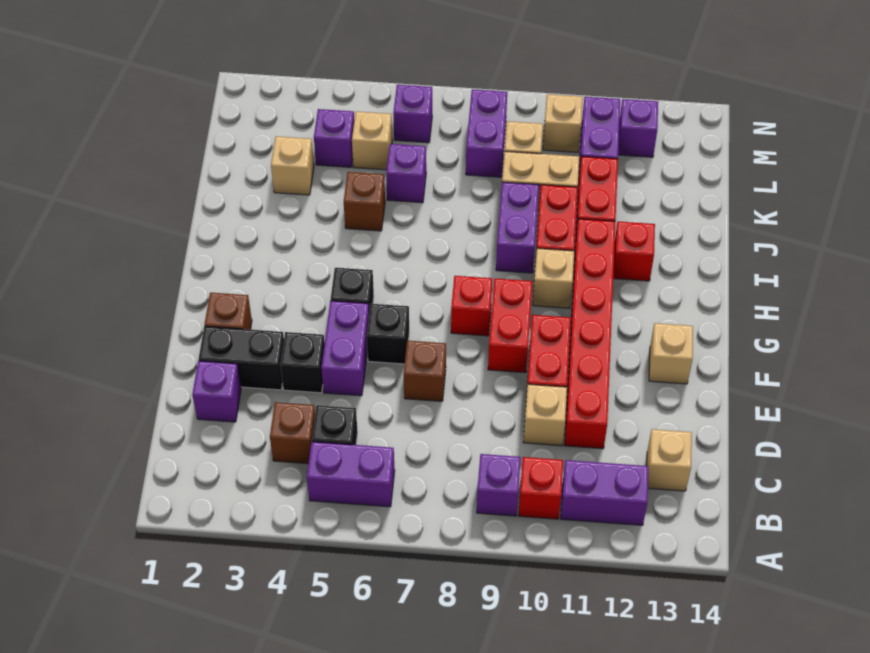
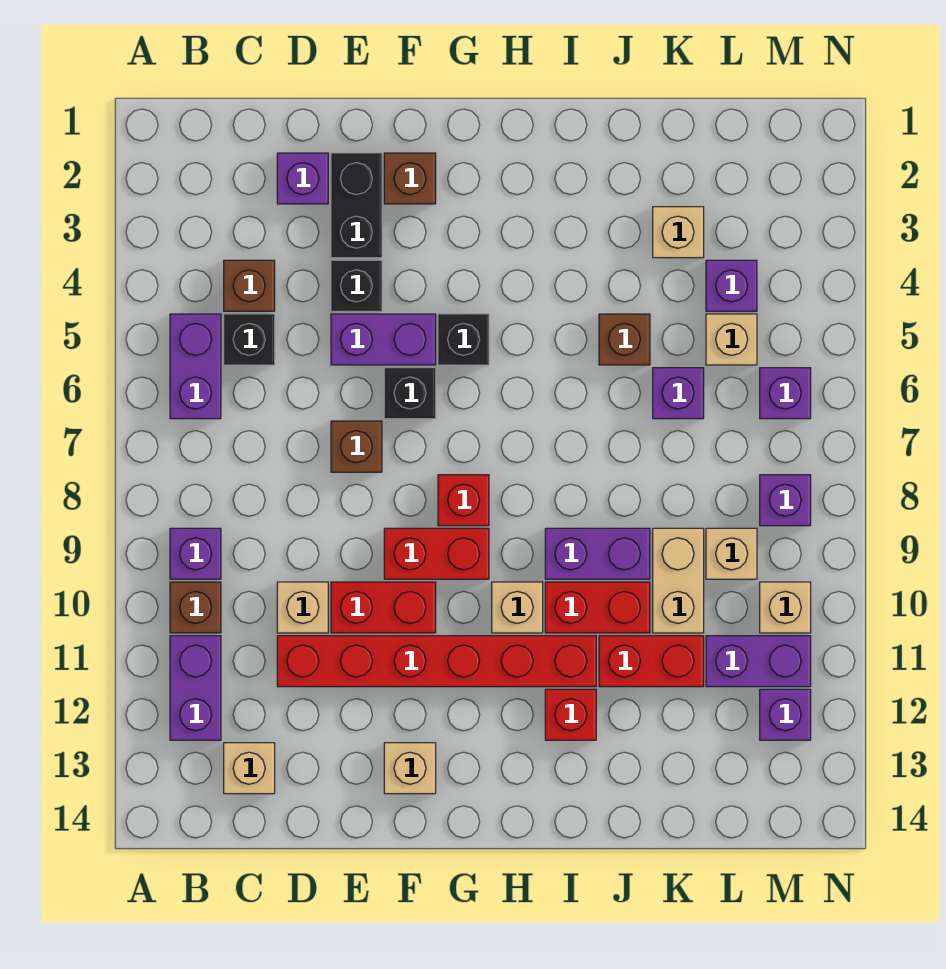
red 1x1 brick [519,457,563,519] -> brown 1x1 brick [170,582,221,633]
purple 1x2 brick [466,89,507,177] -> purple 1x1 brick [760,475,811,526]

